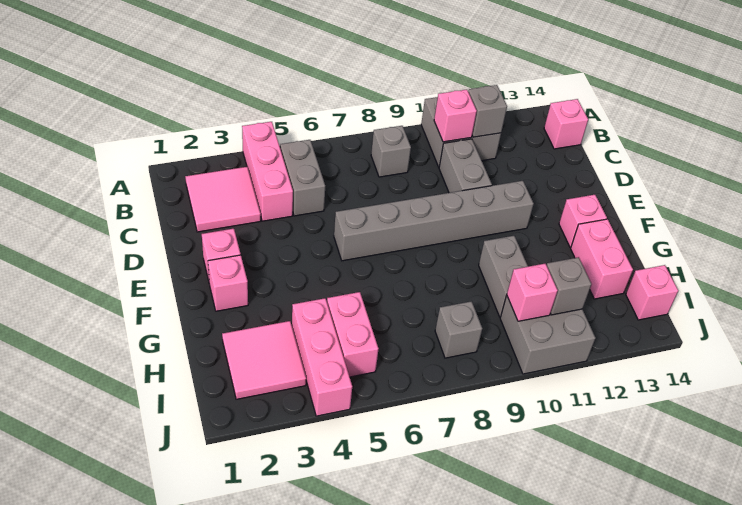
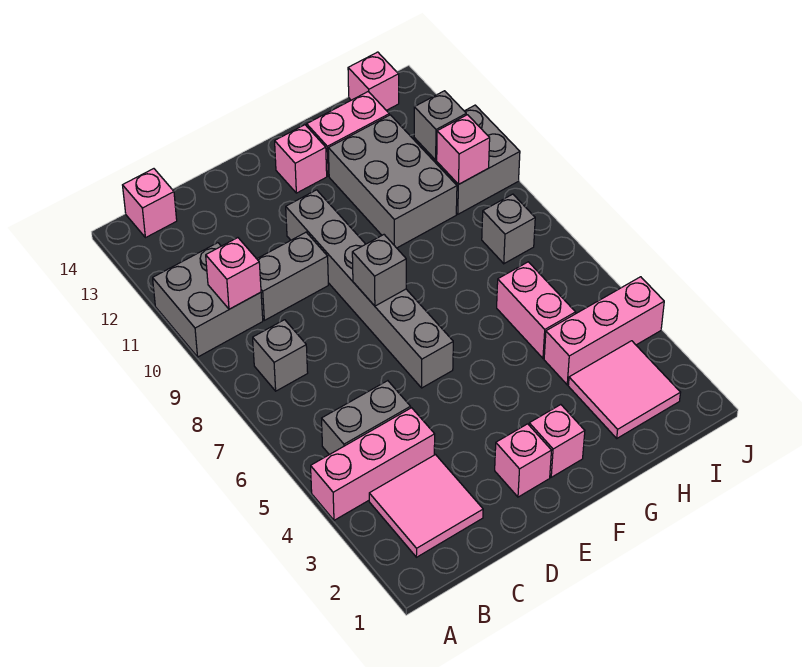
grey 1x1 brick [468,85,507,137] -> grey 1x1 brick moved to [352,235,406,306]
grey 1x2 brick [479,236,528,317] -> grey 2x3 brick [328,115,457,248]
pink 1x2 brick [327,292,378,377] -> pink 1x2 brick turned to [497,262,576,358]

